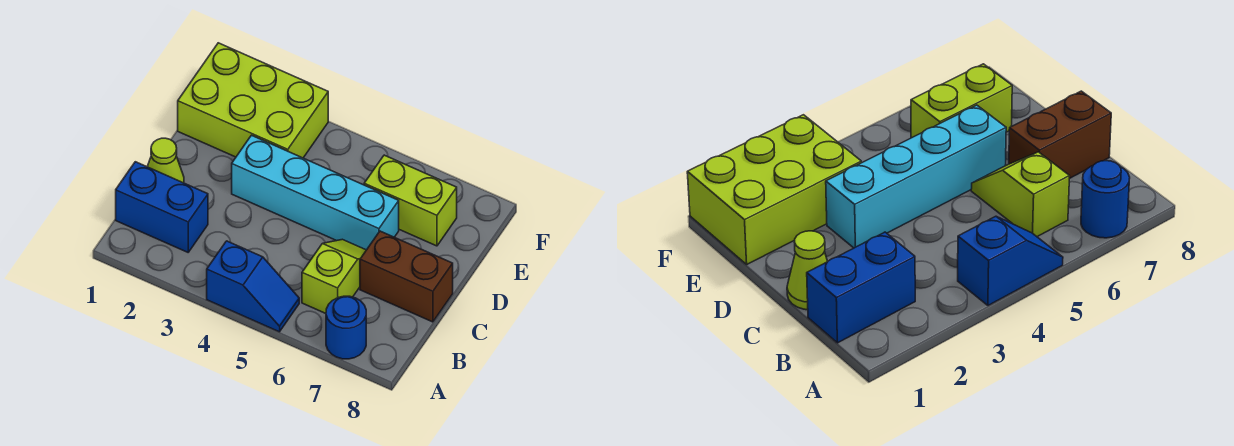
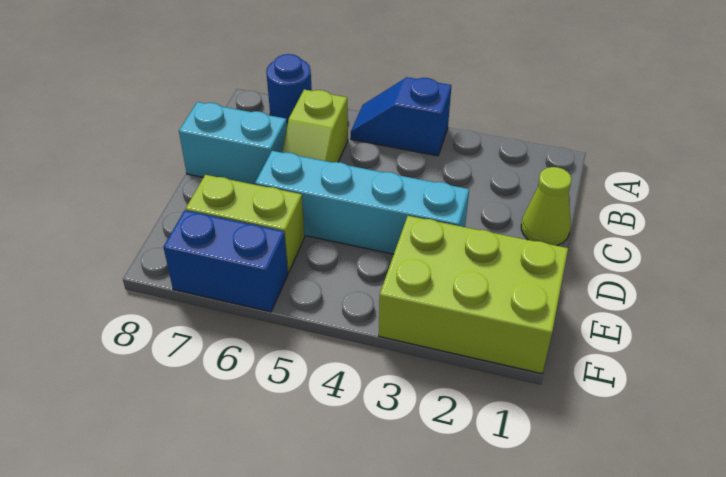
blue 1x2 brick [116,162,208,252] -> blue 1x2 brick moved to [163,210,288,312]
brown 1x2 brick [360,231,453,322] -> cyan 1x2 brick [179,102,287,185]

